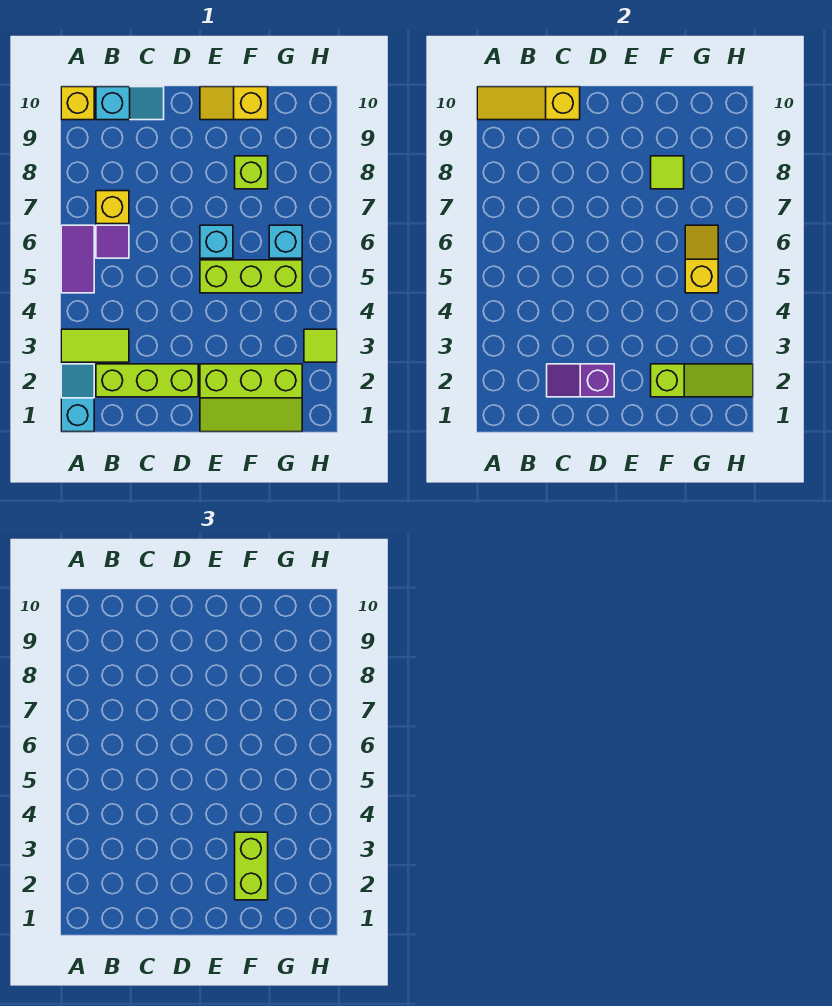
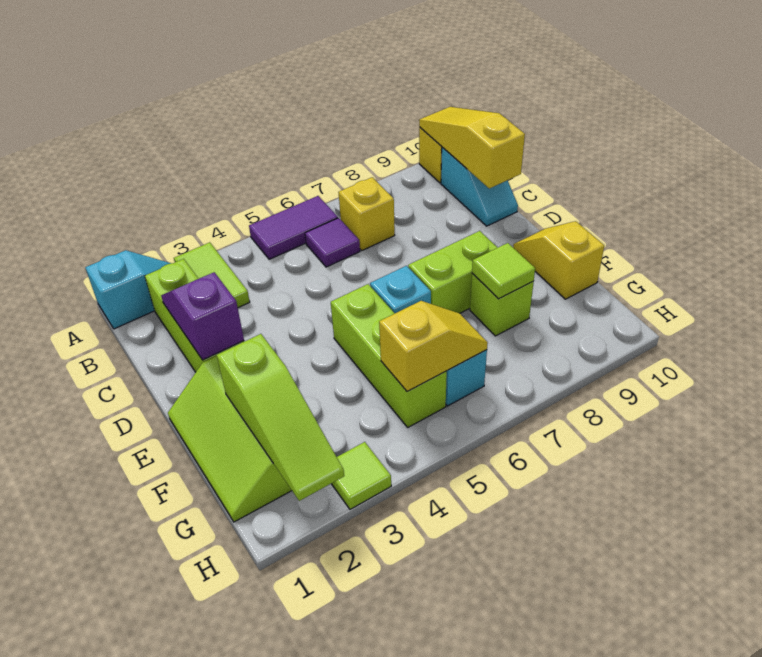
lime 1x2 brick [235,832,268,900] -> lime 1x2 brick moved to [408,231,498,313]

